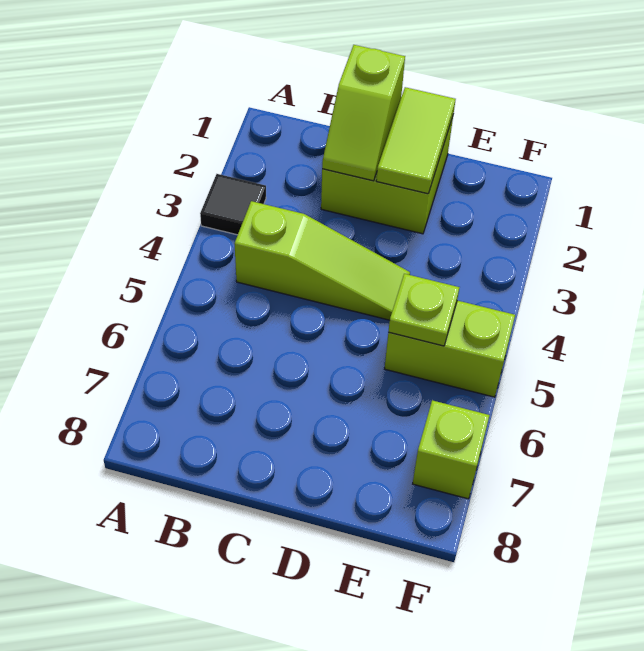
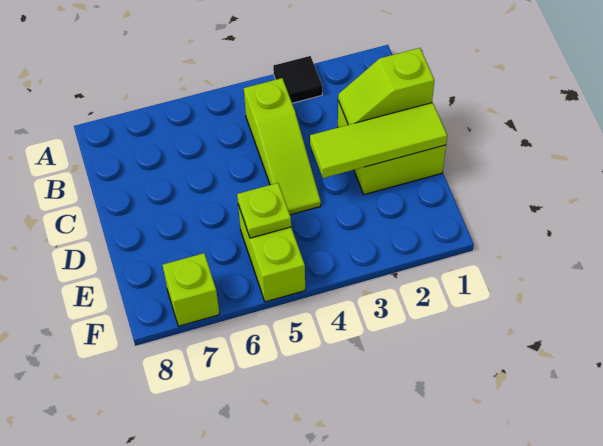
lime 1x2 tile [376,87,456,194] -> lime 1x3 tile [310,103,447,178]

